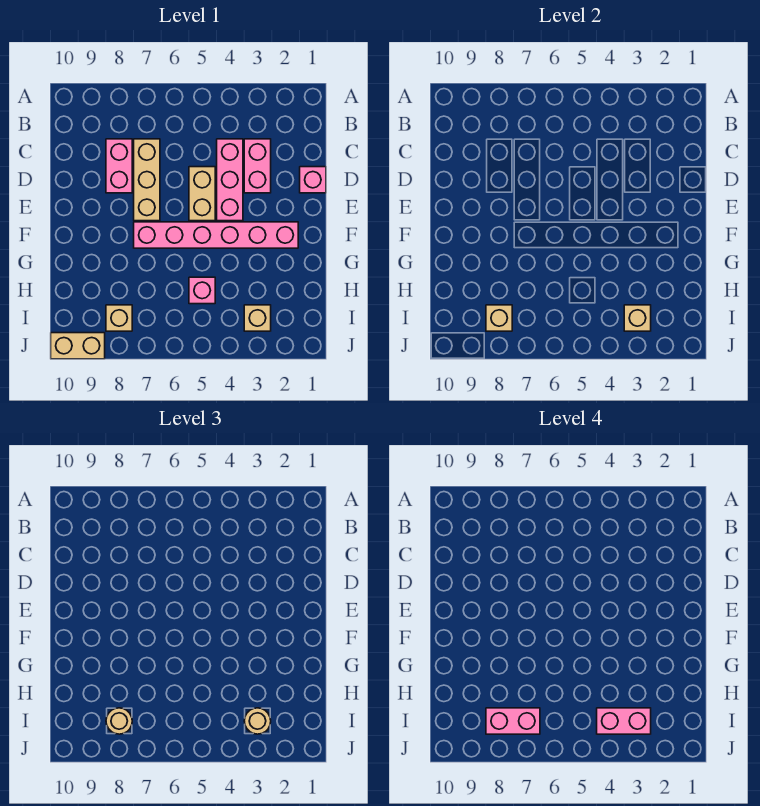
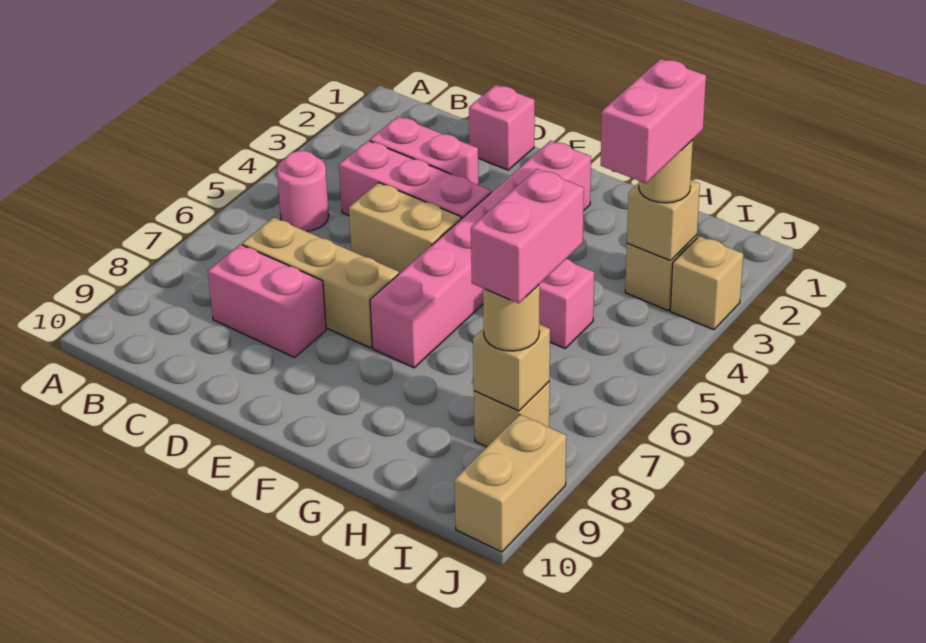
none -> pink 1x1 round brick [277,151,329,231]
none -> tan 1x1 brick [670,236,743,330]

